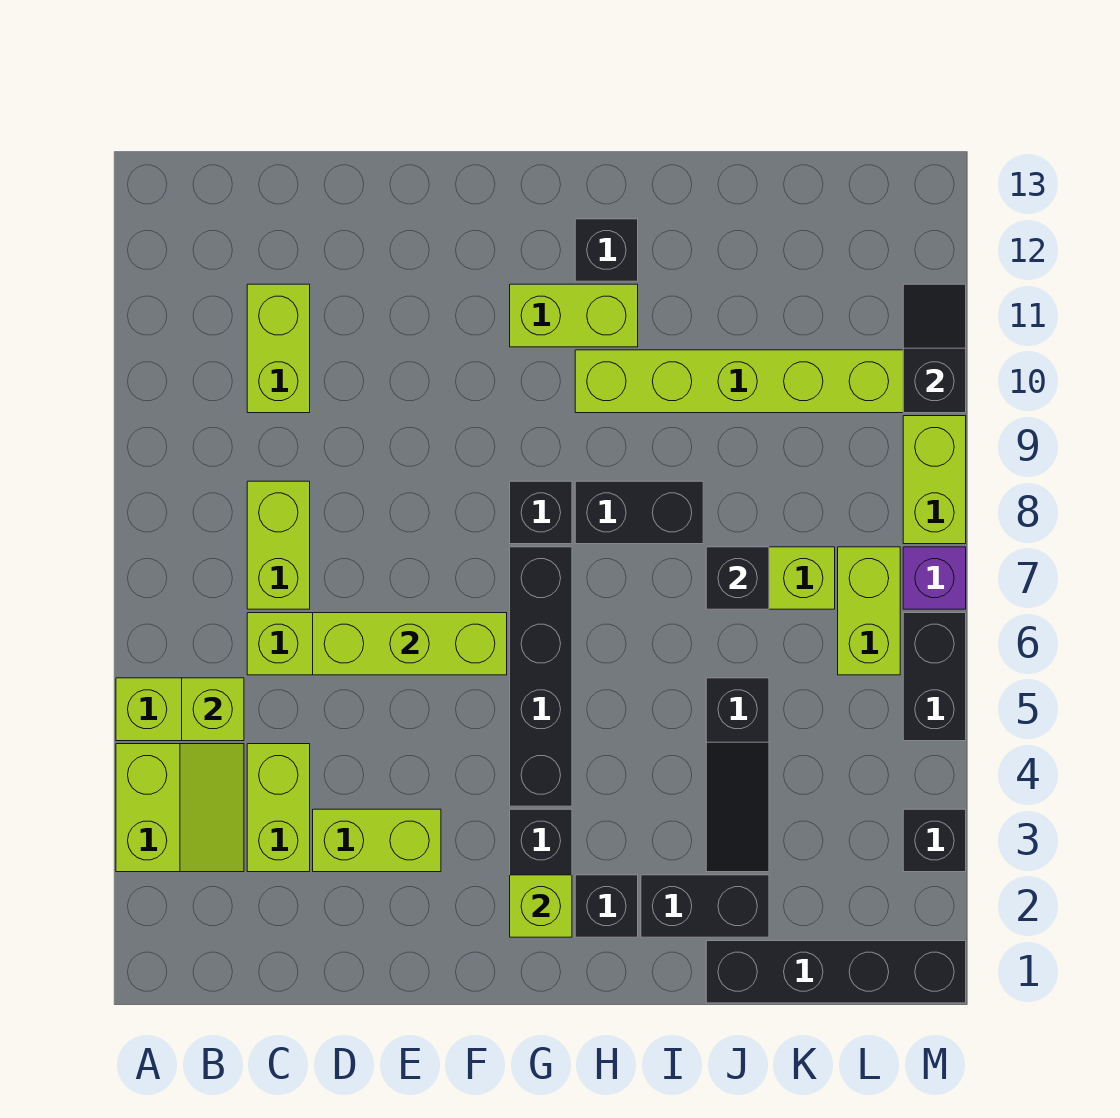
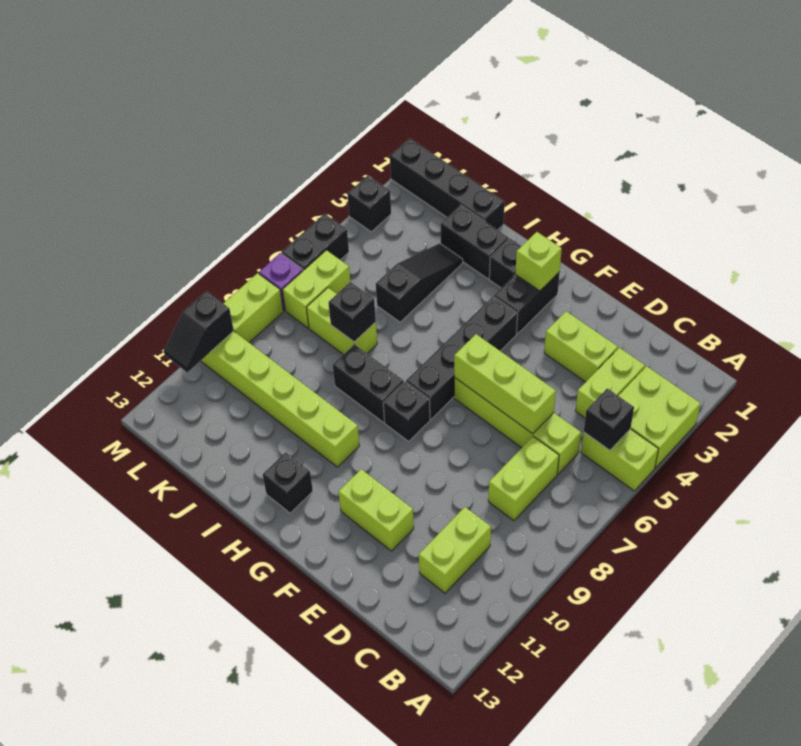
lime 2x2 slope [116,744,244,872] -> lime 2x2 brick [618,366,701,468]
lime 1x1 brick [182,678,244,741] -> black 1x1 brick [584,388,634,450]
lime 1x2 brick [510,284,638,347] -> lime 1x2 brick moved to [339,469,414,551]

